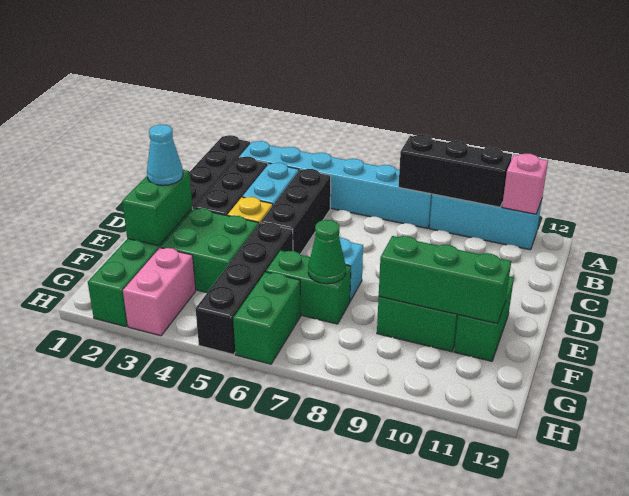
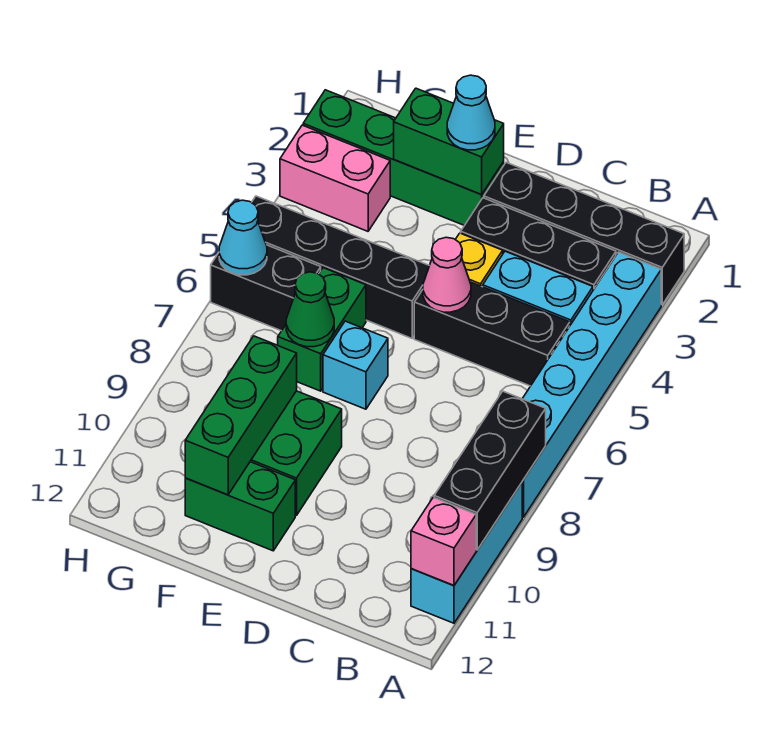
none -> pink 1x1 cone [423,237,471,312]
green 2x2 brick [161,208,259,292] -> none
green 1x2 brick [233,272,301,364] -> black 1x2 brick [211,245,321,331]
none -> cyan 1x1 cone [219,200,267,275]

